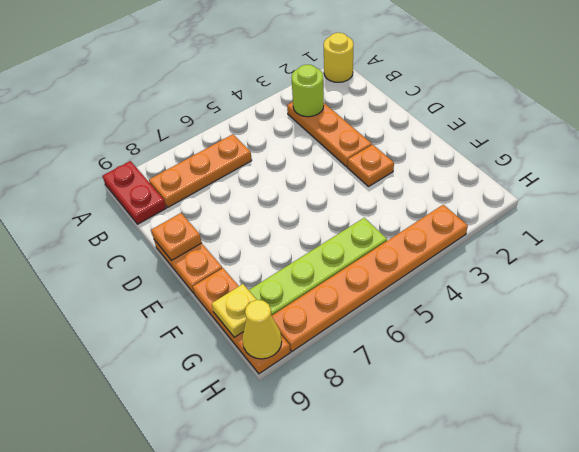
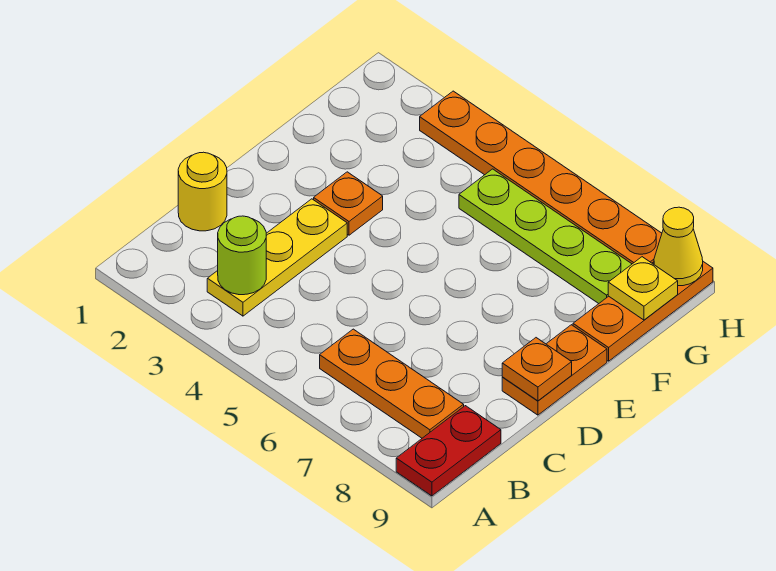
yellow 1x1 round brick [324,33,353,82] -> yellow 1x1 round brick moved to [178,152,227,231]
orange 1x3 plate [287,102,372,167] -> yellow 1x3 plate [207,199,347,316]

